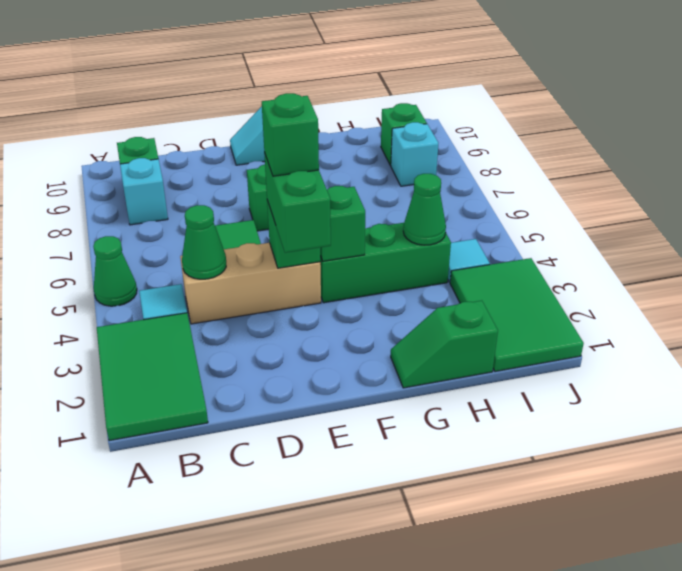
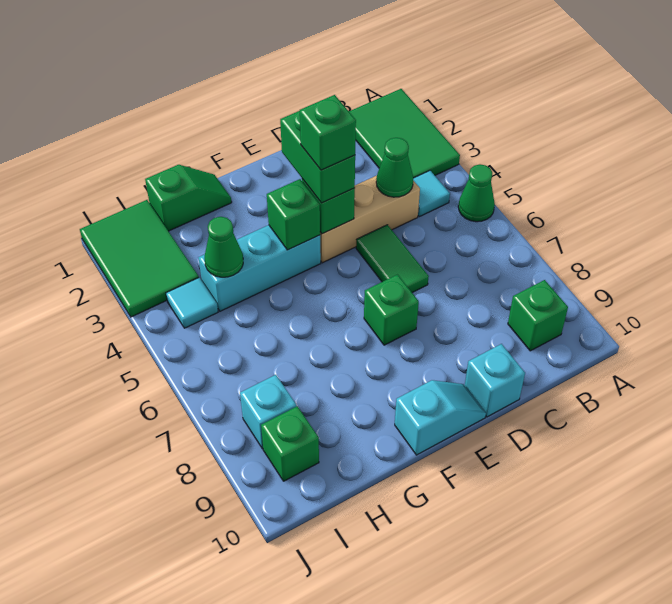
cyan 1x1 brick [120,158,168,225] -> cyan 1x1 brick moved to [465,344,525,417]
green 1x3 brick [320,223,451,303] -> cyan 1x3 brick [198,225,321,311]

